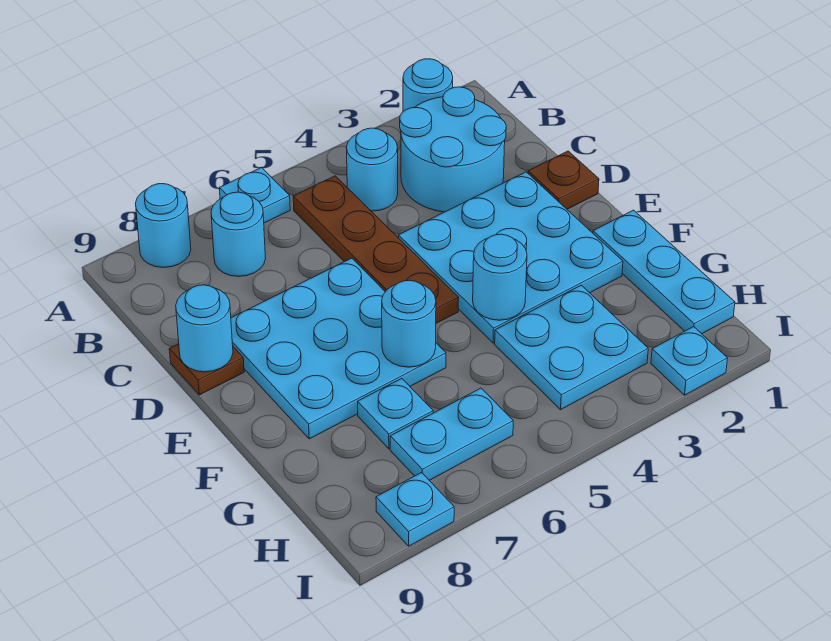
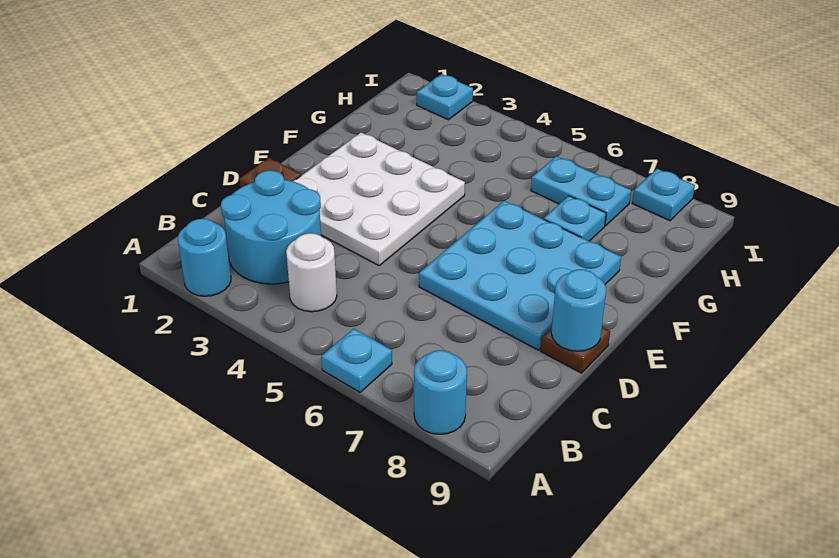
cyan 1x1 round brick [347,128,398,211] -> white 1x1 round brick [286,233,337,312]
brown 1x4 plate [293,176,459,323] -> none
cyan 1x1 round brick [211,192,266,277] -> none
cyan 3x3 plate [398,172,623,343] -> white 3x3 plate [293,132,465,265]
cyan 1x3 plate [593,210,735,334] -> none
cyan 1x1 round brick [473,234,527,320] -> none
cyan 1x1 round brick [382,280,436,367] -> none
cyan 2x2 plate [495,285,648,410] -> none

